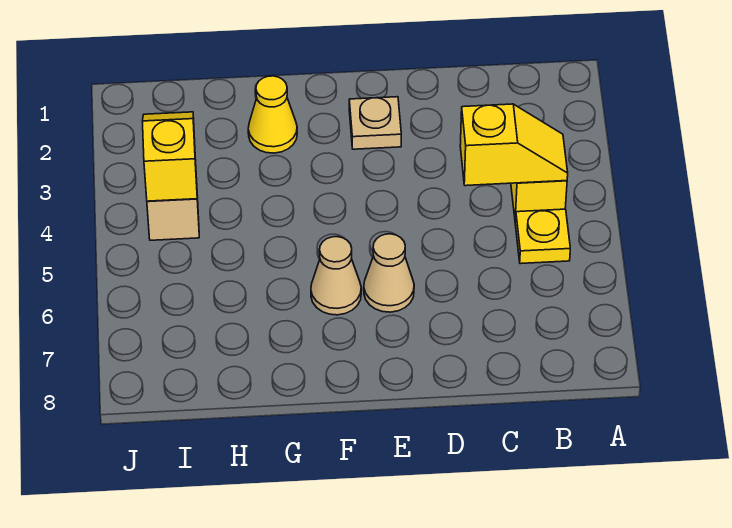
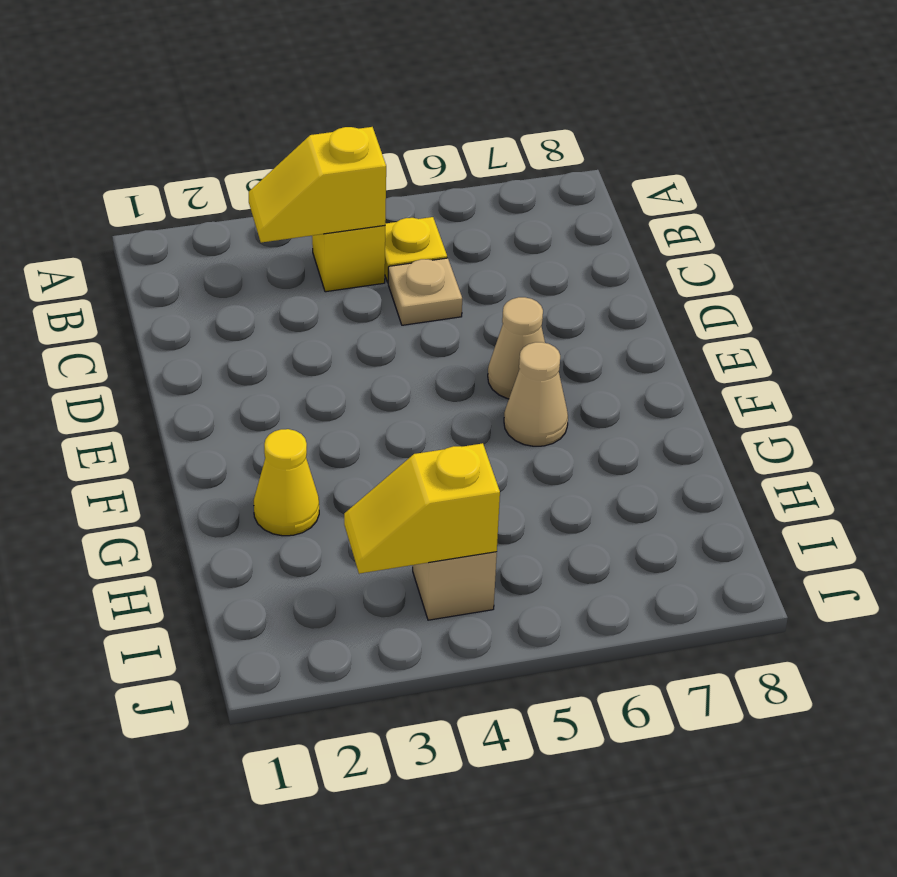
yellow 1x2 slope [460,104,568,186] -> yellow 1x2 slope turned to [249,127,386,243]
tan 1x1 plate [349,97,401,149] -> tan 1x1 plate moved to [388,258,462,325]

